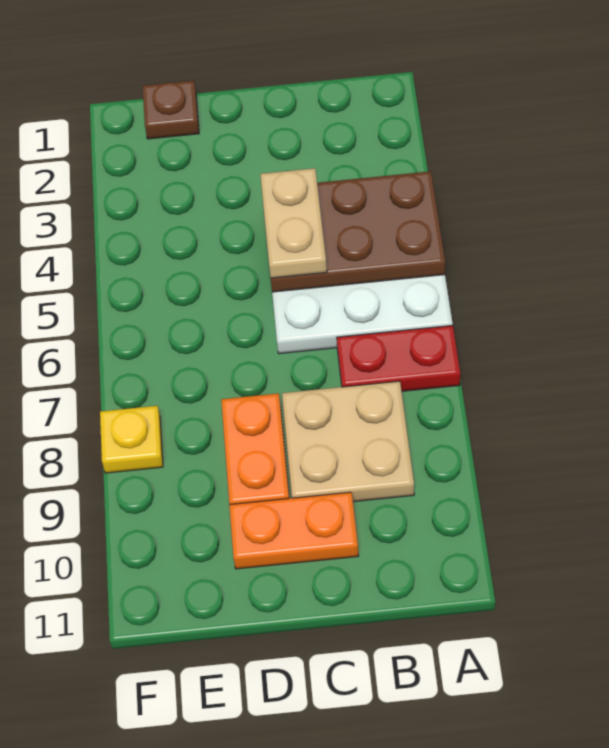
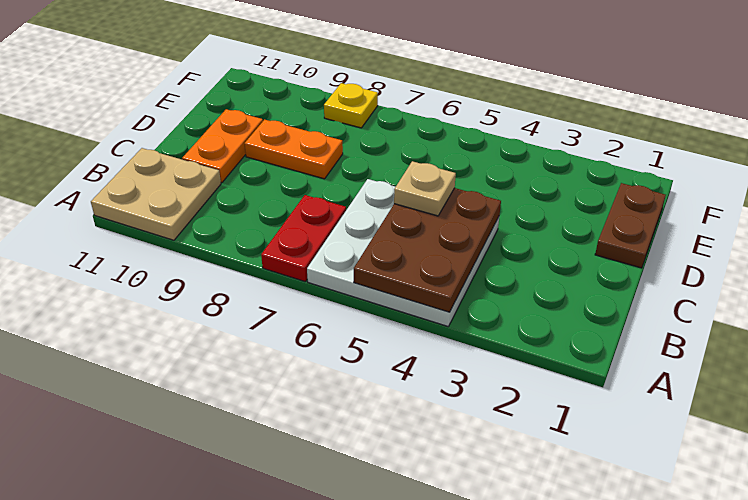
tan 2x2 plate [282,381,414,502] -> tan 2x2 plate moved to [91,148,221,240]
tan 1x2 plate [260,168,327,278] -> tan 1x1 plate [394,161,456,216]
brown 1x1 plate [143,81,199,139] -> brown 1x2 plate [595,183,666,268]

